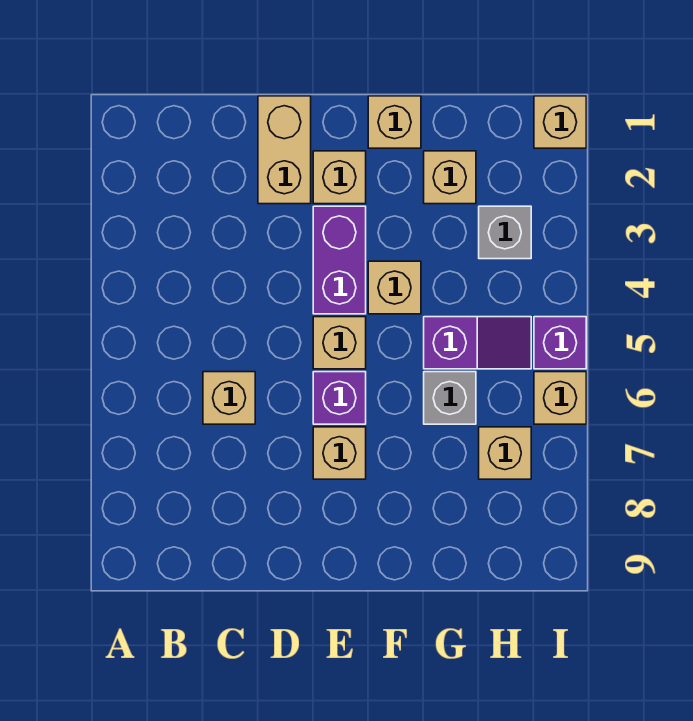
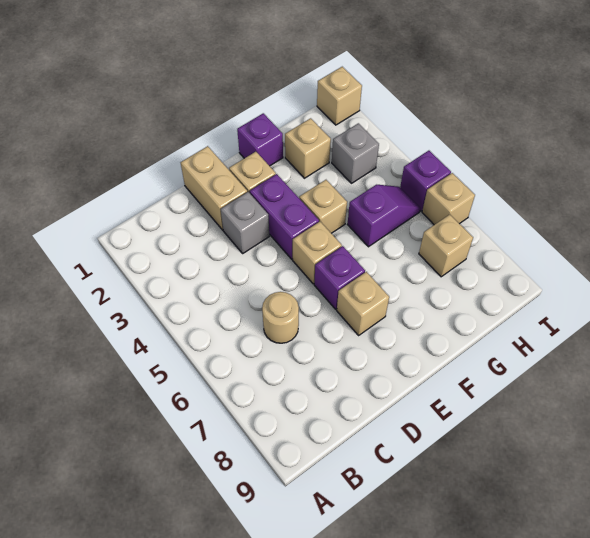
tan 1x1 brick [203,372,255,424] -> tan 1x1 round brick [262,292,299,343]
tan 1x1 brick [368,96,421,148] -> purple 1x1 brick [237,113,283,166]
grey 1x1 brick [424,372,476,424] -> grey 1x1 brick moved to [221,192,269,253]

